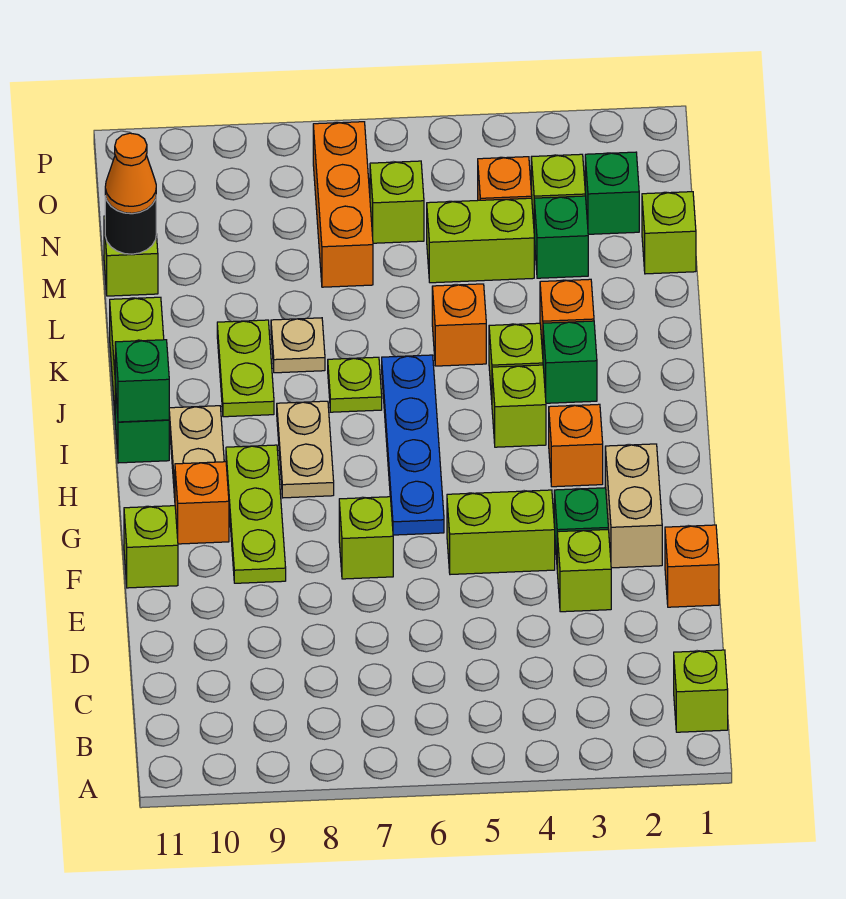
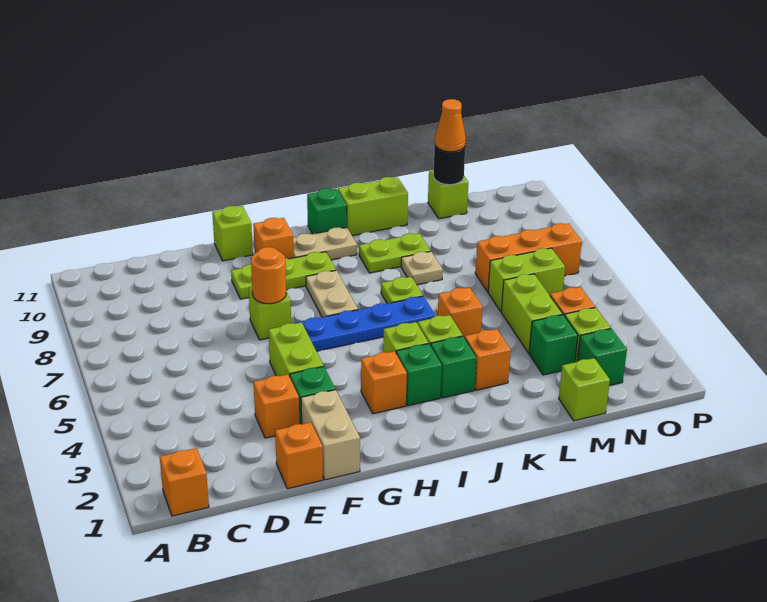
lime 1x1 brick [674,650,728,732] -> orange 1x1 brick [160,448,209,516]
lime 1x1 brick [557,529,611,612] -> orange 1x1 brick [254,374,299,438]
tan 1x2 brick [605,444,662,568] -> tan 1x2 brick turned to [301,390,360,480]
none -> orange 1x1 round brick [251,247,286,304]
tan 1x2 plate [277,401,334,498] -> tan 1x2 plate turned to [306,270,358,317]
green 1x1 brick [115,340,169,422] -> green 1x1 brick moved to [396,344,442,406]
lime 1x1 brick [370,161,424,243] -> lime 1x2 brick [488,248,565,311]

